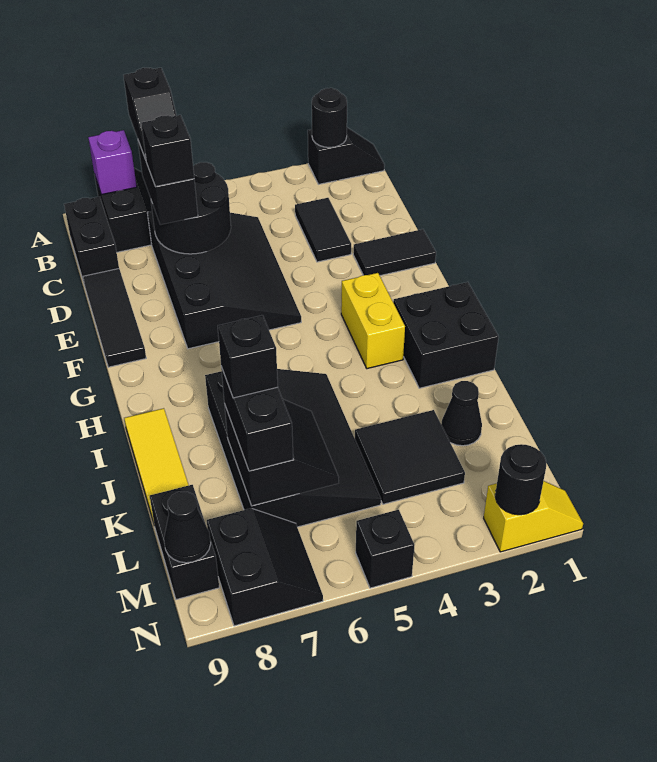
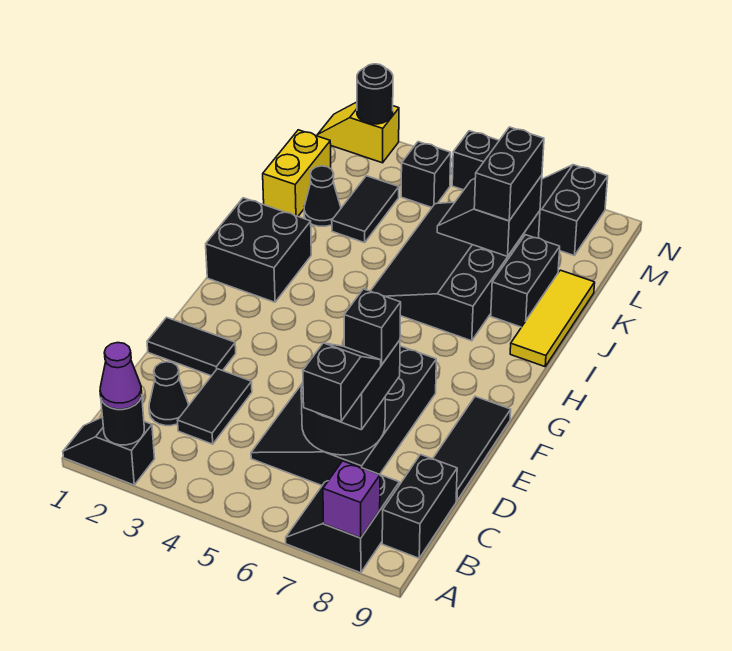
none -> purple 1x1 cone [100,343,142,409]
yellow 1x2 brick [341,273,405,369] -> yellow 1x2 brick moved to [263,130,331,216]
black 2x2 tile [355,410,465,504] -> black 1x2 tile [332,176,399,243]
black 1x1 brick [218,315,278,398] -> black 1x1 brick moved to [401,142,451,207]
black 1x2 brick [150,485,219,599] -> black 1x2 brick moved to [491,235,560,327]
black 1x1 cone [164,492,211,563] -> black 1x1 cone moved to [149,362,188,426]

